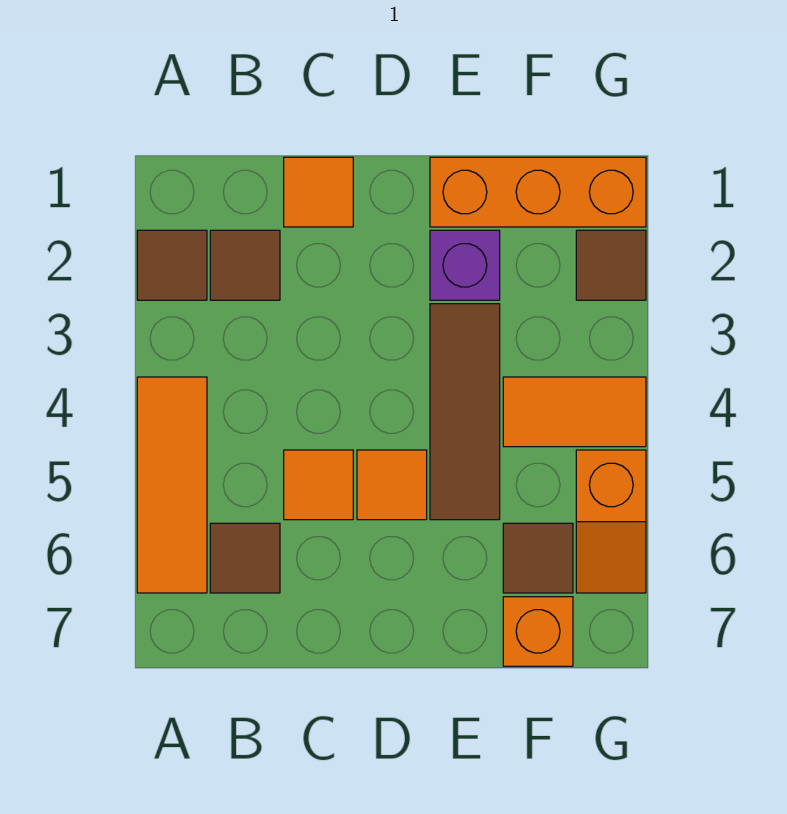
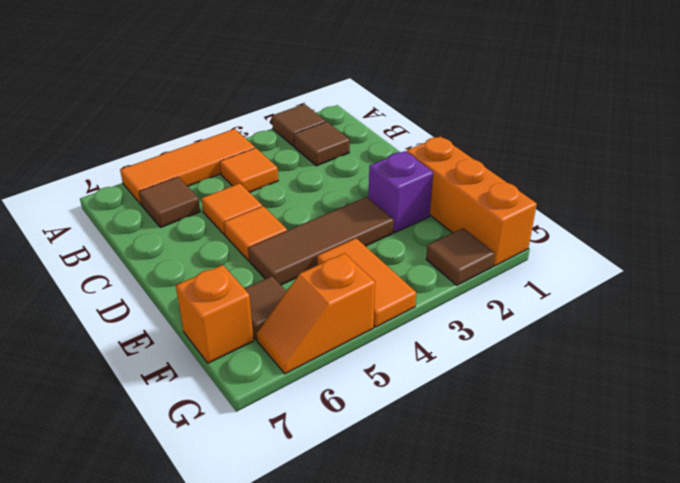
orange 1x1 tile [284,157,353,227] -> orange 1x1 tile moved to [220,148,278,192]

